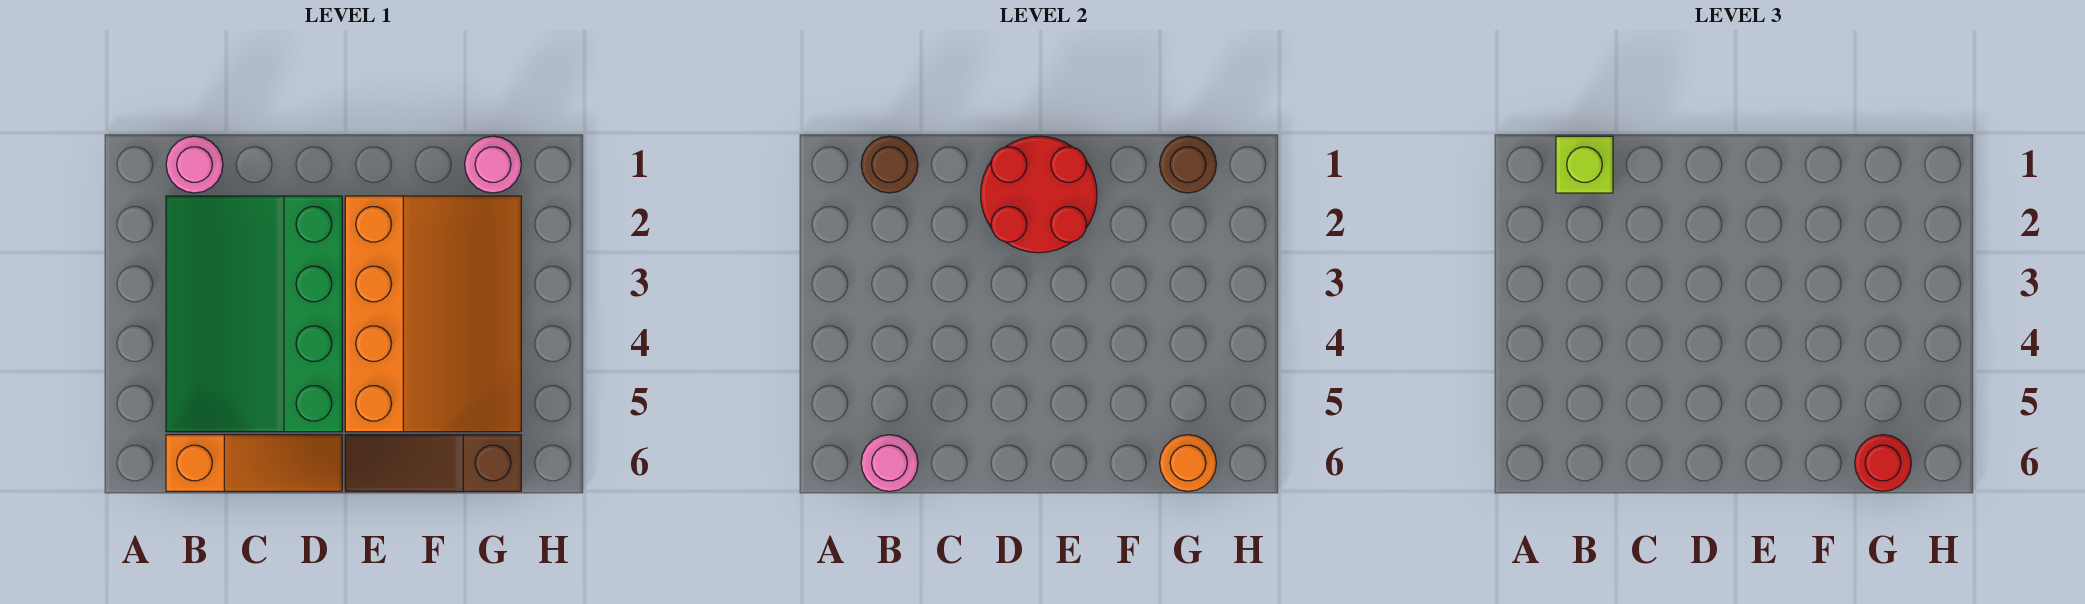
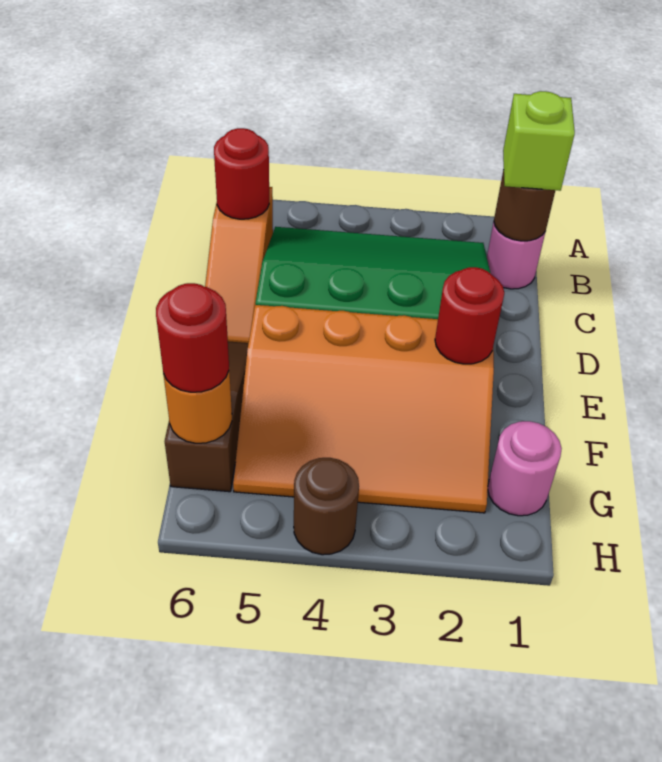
pink 1x1 round brick [861,435,918,491] -> red 1x1 round brick [214,128,269,219]
red 2x2 round brick [981,136,1097,253] -> red 1x1 round brick [435,267,504,364]
brown 1x1 round brick [1160,136,1216,193] -> brown 1x1 round brick moved to [294,458,359,555]

